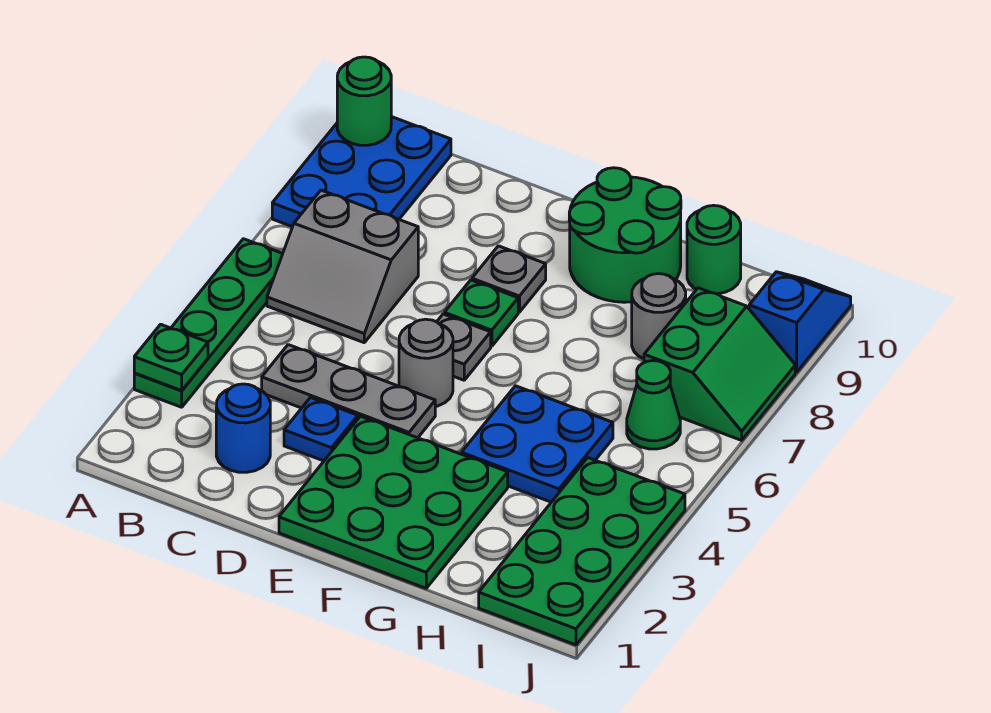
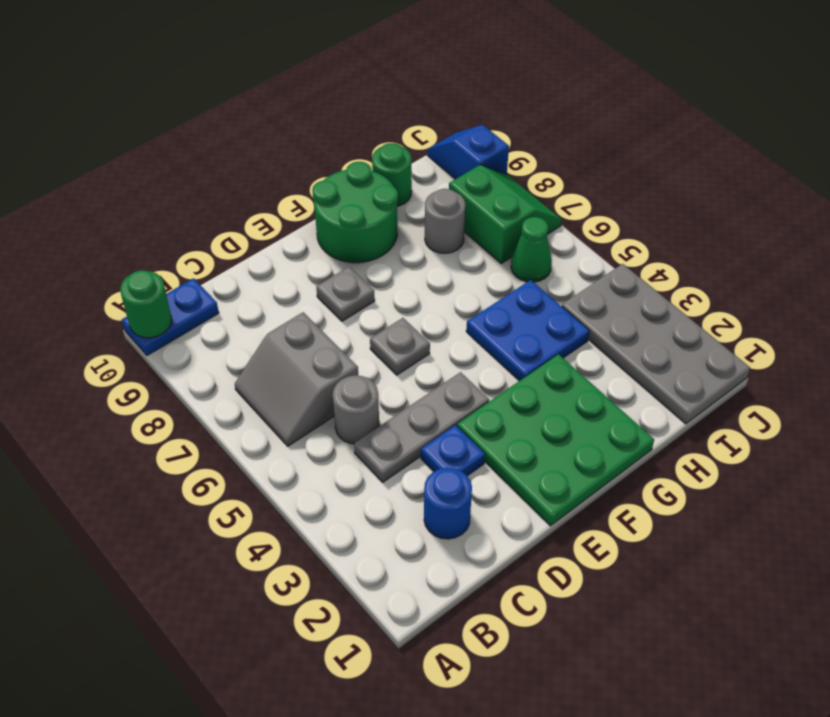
green 1x4 plate [134,239,283,407] -> none
green 1x1 plate [134,324,208,391] -> none
blue 2x3 plate [272,117,451,227] -> blue 1x2 plate [122,278,219,355]
grey 2x2 slope [267,190,418,343] -> grey 2x2 slope turned to [235,312,358,446]
grey 1x1 round brick [399,319,453,407] -> grey 1x1 round brick moved to [333,375,379,444]
green 1x1 plate [444,280,518,346] -> none
green 2x4 plate [479,458,685,645] -> grey 2x4 plate [562,264,750,424]

